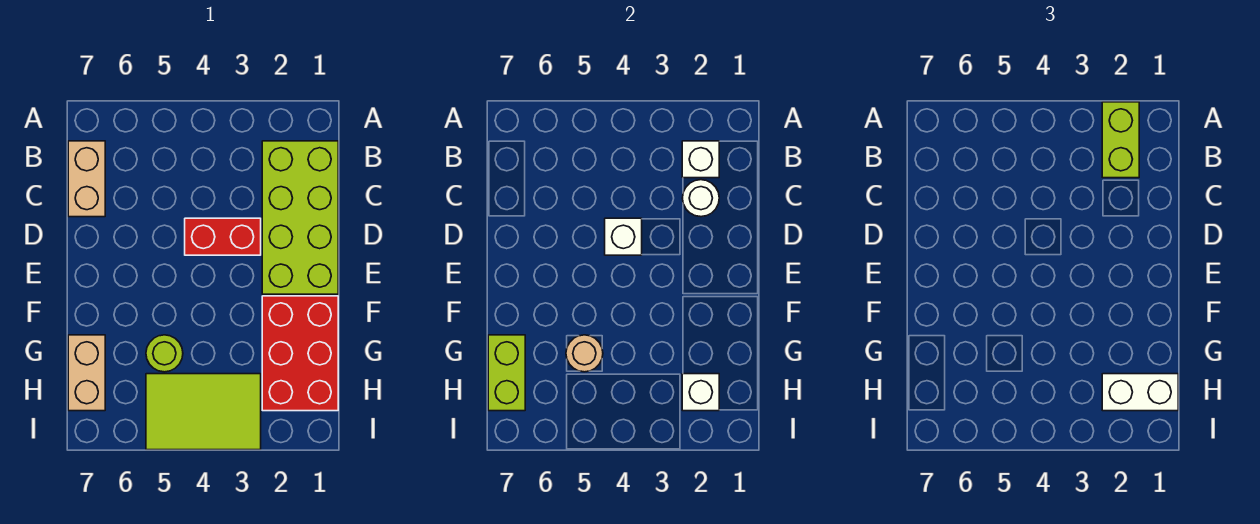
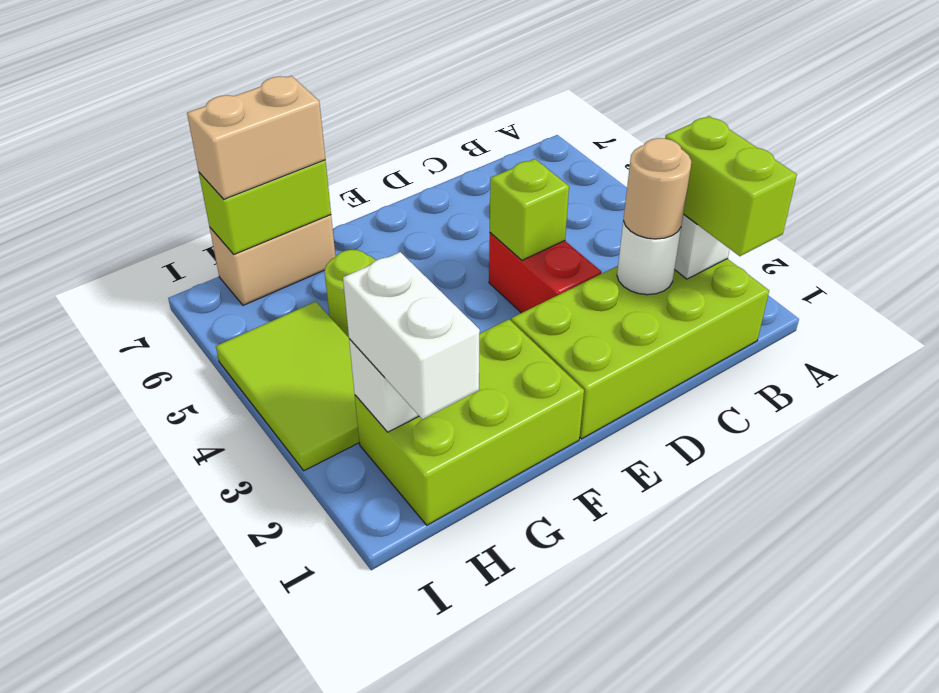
lime 1x2 brick [1102,102,1139,178] -> lime 1x2 brick turned to [665,116,797,256]
tan 1x2 brick [68,141,105,217] -> tan 1x2 brick moved to [187,76,325,199]
white 1x1 brick [605,218,642,255] -> lime 1x1 brick [490,159,569,260]
red 2x3 brick [262,296,338,411] -> lime 2x3 brick [355,319,584,525]
tan 1x1 round brick [566,335,603,372] -> tan 1x1 round brick moved to [623,138,691,239]

